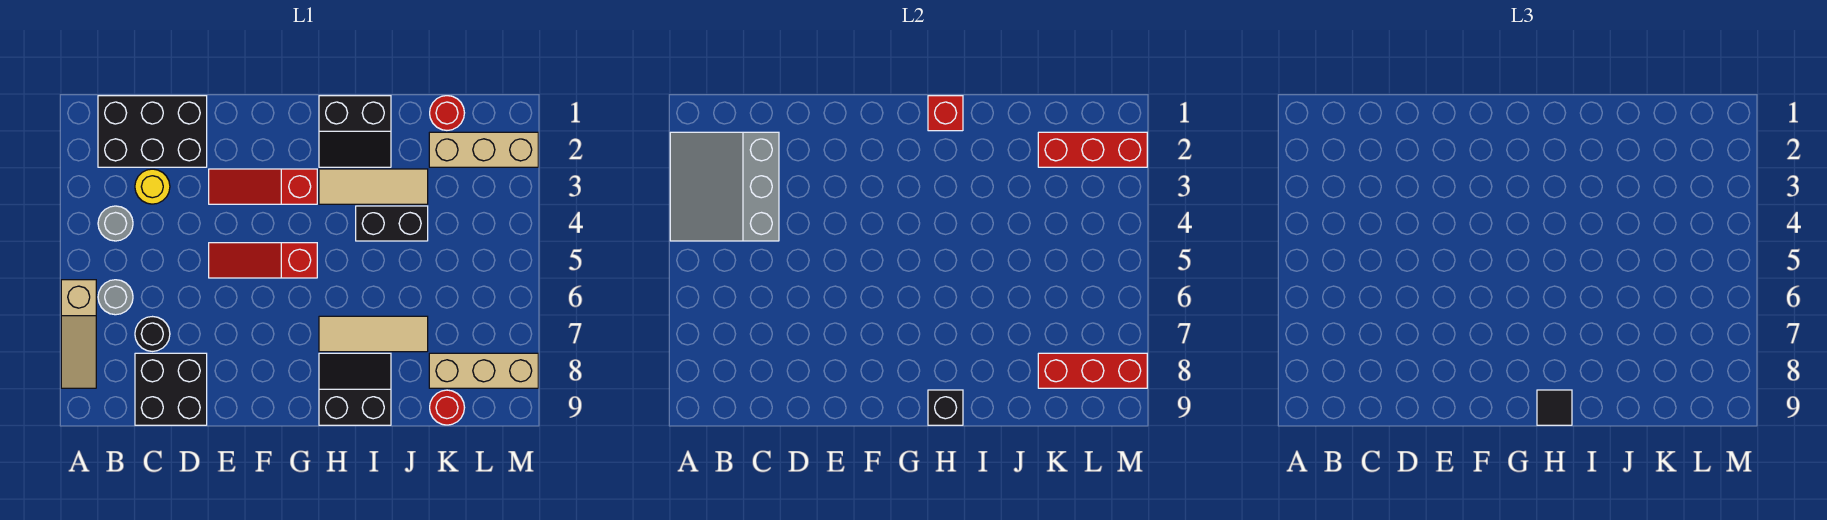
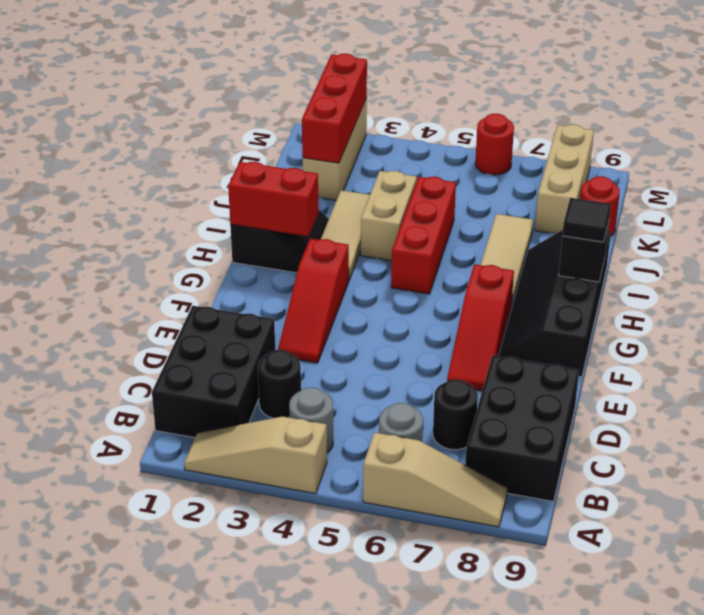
none -> tan 1x3 slope [184,417,327,494]
grey 3x3 slope [670,132,779,241] -> none
yellow 1x1 round brick [135,169,170,204] -> black 1x1 round brick [258,350,301,418]
black 2x2 brick [135,353,207,425] -> black 2x3 brick [465,355,579,501]
red 1x3 slope [209,243,317,278] -> red 1x3 slope moved to [447,264,514,391]
red 1x1 brick [928,96,963,131] -> red 1x2 brick [228,162,319,236]
black 2x2 slope [319,353,391,425] -> black 2x4 slope [499,230,611,377]
black 1x2 brick [356,206,428,241] -> tan 1x2 brick [361,171,417,261]
red 1x1 round brick [430,96,464,130] -> red 1x1 round brick moved to [475,114,514,175]
red 1x3 brick [1038,353,1147,388] -> red 1x3 brick moved to [391,177,456,294]

